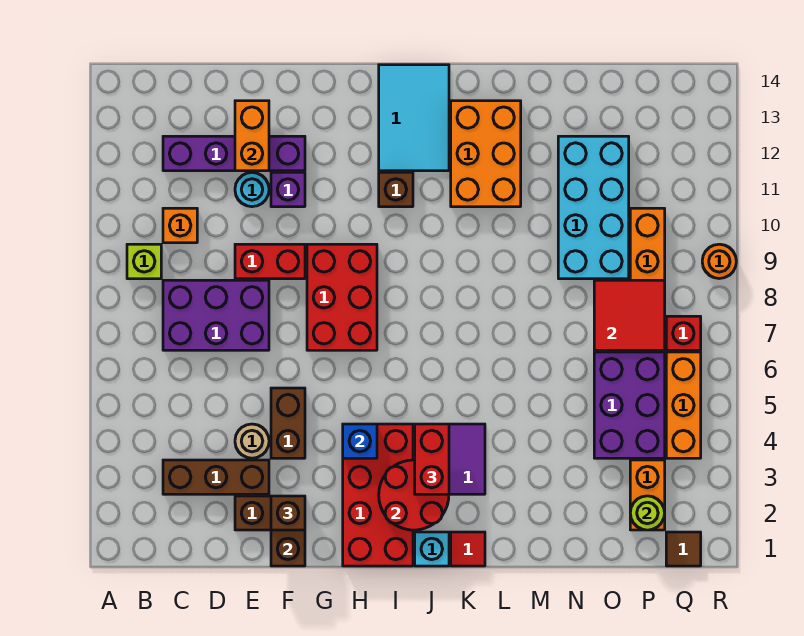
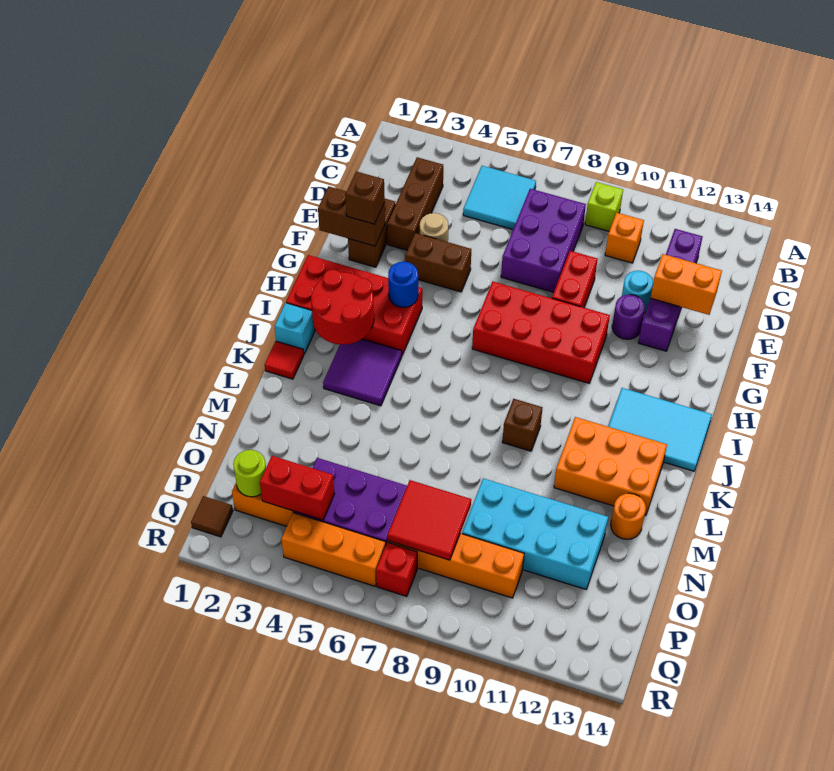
none -> cyan 2x2 tile [463,166,536,229]
purple 1x1 brick [271,172,305,207] -> purple 1x1 round brick [612,295,645,339]
red 2x3 brick [307,244,377,350] -> red 2x4 brick [472,282,610,383]
blue 1x1 brick [343,424,377,458] -> blue 1x1 round brick [388,262,418,307]
brown 1x1 brick [379,172,413,207] -> brown 1x1 brick moved to [502,399,543,451]
red 1x2 brick [415,424,449,494] -> red 1x2 brick moved to [260,456,335,520]
orange 1x1 round brick [702,244,736,279] -> orange 1x1 round brick moved to [611,493,646,539]

